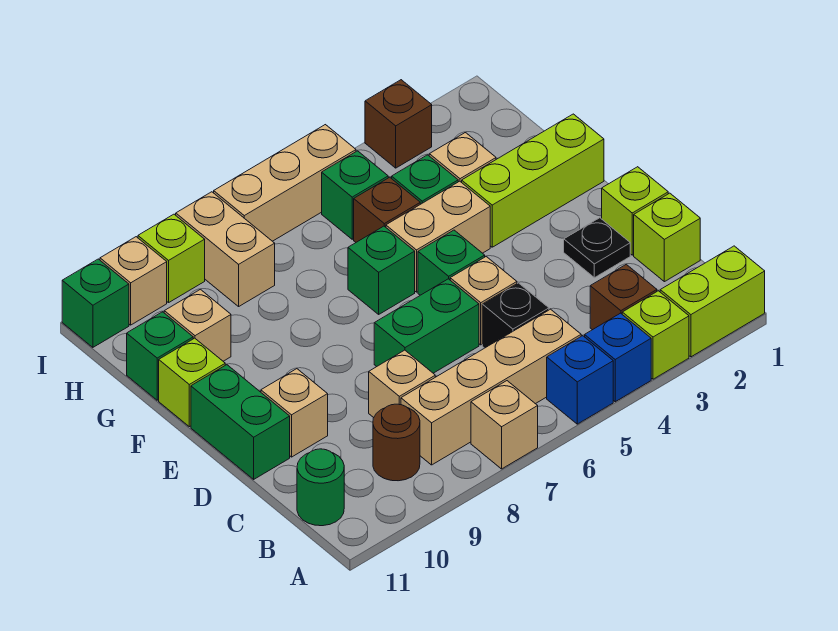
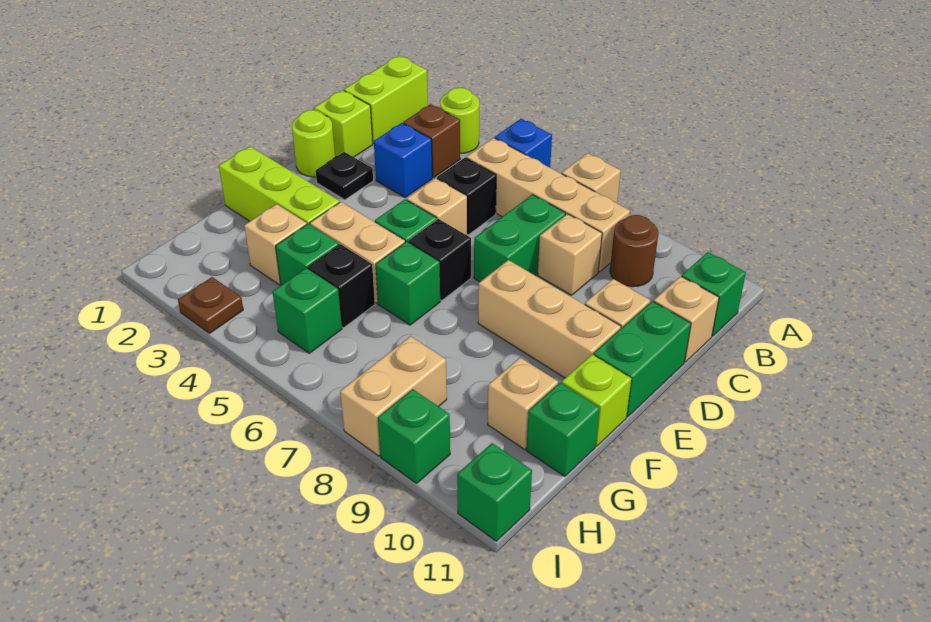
lime 1x2 brick [660,246,765,357] -> lime 1x2 brick turned to [344,56,428,144]
lime 1x1 brick [622,291,689,379] -> lime 1x1 round brick [440,88,479,153]
blue 1x1 brick [585,313,651,402] -> blue 1x1 brick moved to [374,123,432,198]
green 1x1 round brick [297,449,344,526] -> green 1x1 brick [682,252,746,336]
lime 1x1 brick [602,167,668,255] -> lime 1x1 round brick [292,110,335,177]
green 1x2 brick [374,279,479,373] -> green 1x2 brick turned to [474,195,566,282]
none -> black 1x1 brick [408,219,471,301]
brown 1x1 brick [354,177,420,242] -> black 1x1 brick [308,244,375,328]
brown 1x1 brick [365,80,432,168] -> brown 1x1 plate [178,277,243,333]
tan 1x3 brick [214,125,356,241] -> tan 1x3 brick moved to [478,260,621,378]
lime 1x1 brick [138,214,205,303] -> green 1x1 brick [378,389,450,483]
tan 1x1 brick [100,237,167,325] -> tan 1x1 brick moved to [654,276,719,362]

